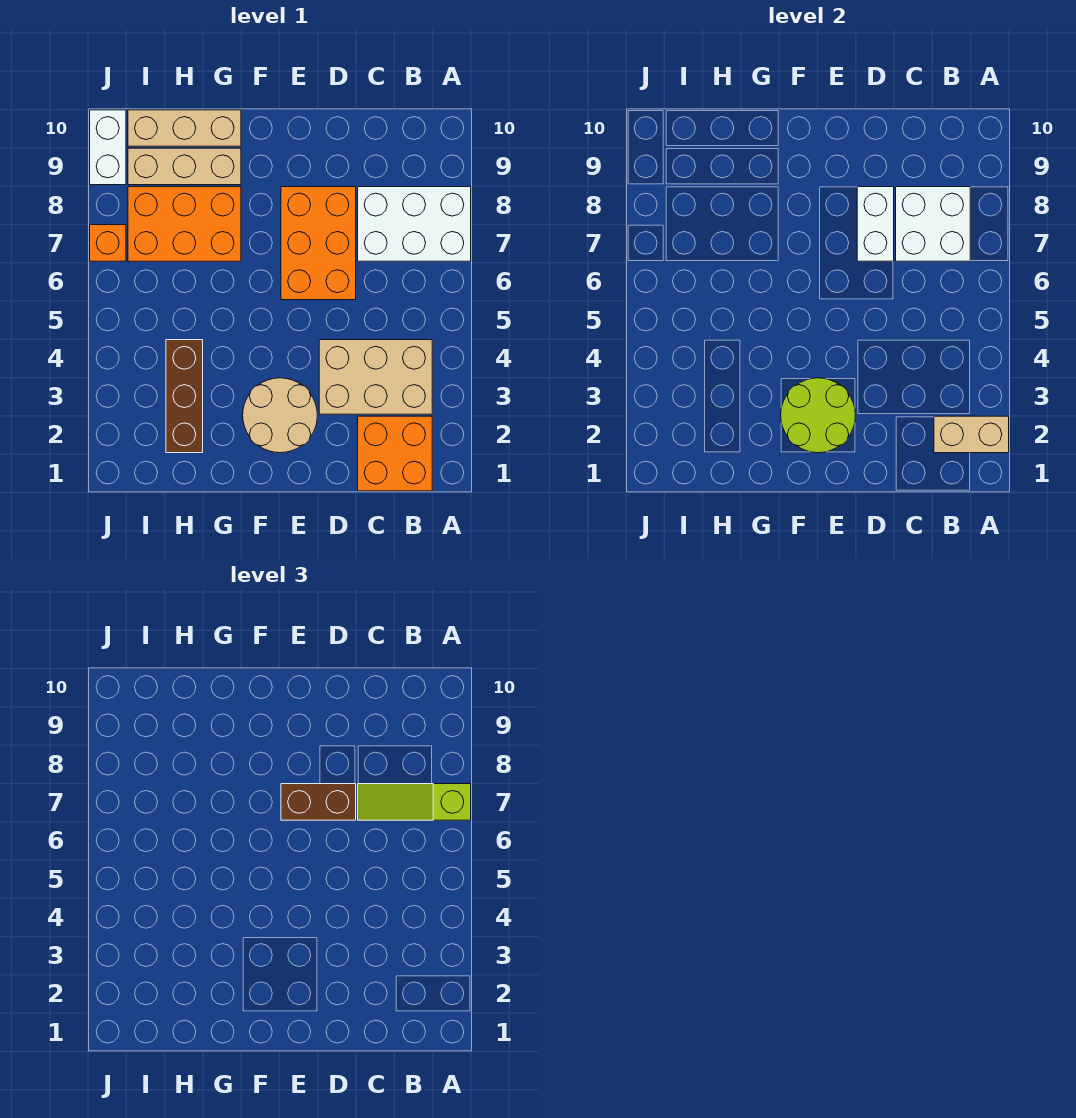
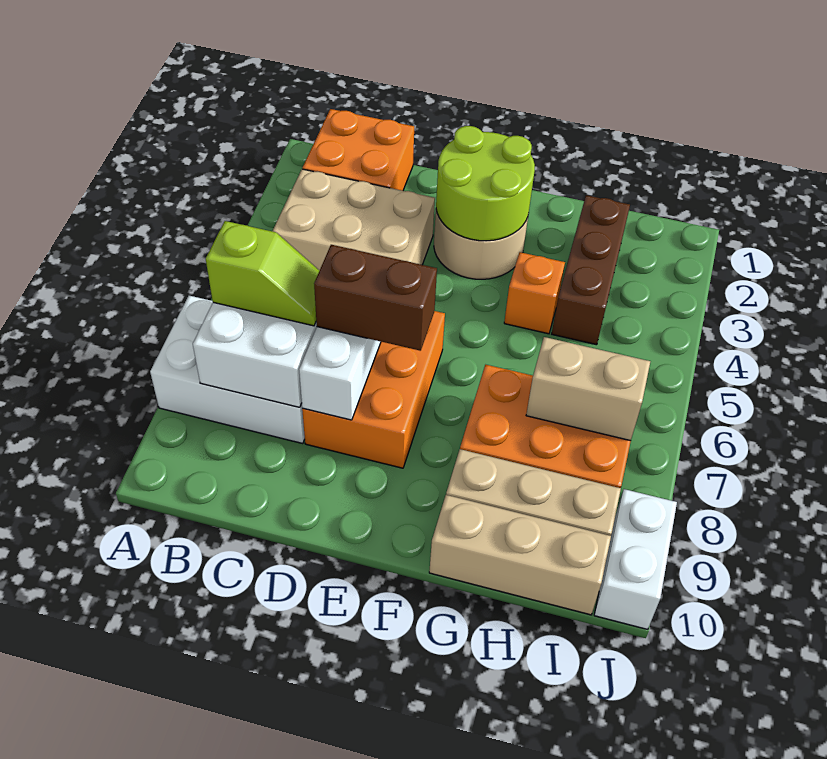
tan 1x2 brick [934,416,1009,453] -> tan 1x2 brick moved to [526,337,650,441]
lime 1x3 slope [358,784,471,820] -> lime 1x2 slope [206,221,319,326]
orange 1x1 brick [90,225,126,261] -> orange 1x1 brick moved to [504,252,565,334]

